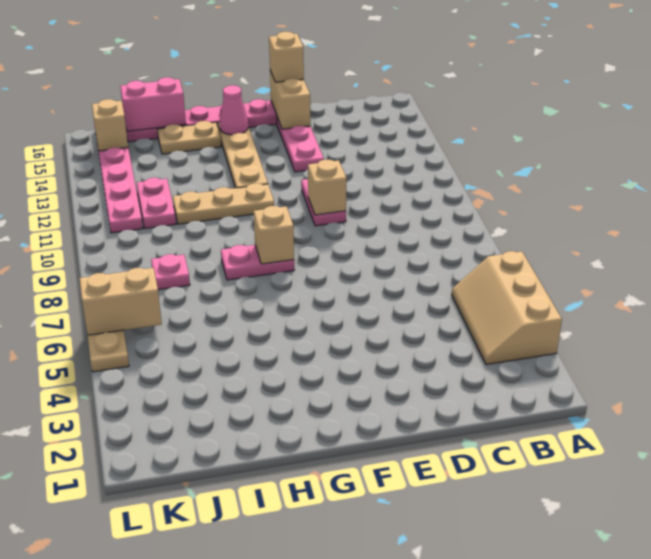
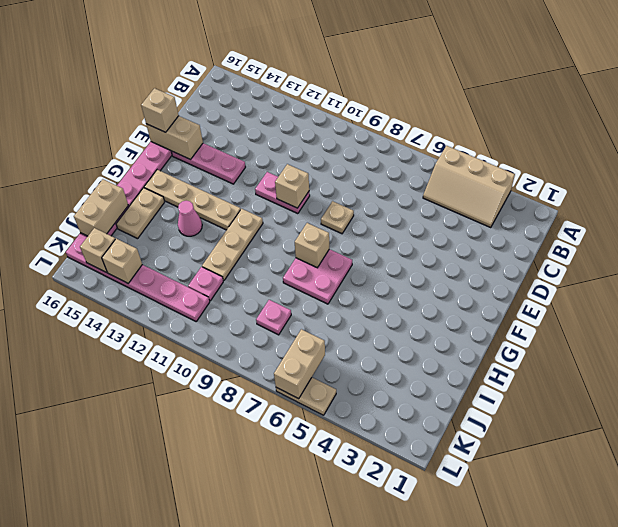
none -> tan 1x1 plate [321,201,354,234]
pink 1x2 plate [221,245,294,280] -> pink 2x2 plate [283,249,352,304]
pink 1x1 cone [219,85,248,135] -> pink 1x1 cone moved to [178,201,202,236]
pink 1x2 brick [120,77,186,131] -> tan 1x2 brick [74,179,128,236]
pink 1x2 plate [137,178,176,229] -> pink 1x1 plate [188,267,223,301]
none -> tan 1x1 brick [102,239,142,283]

